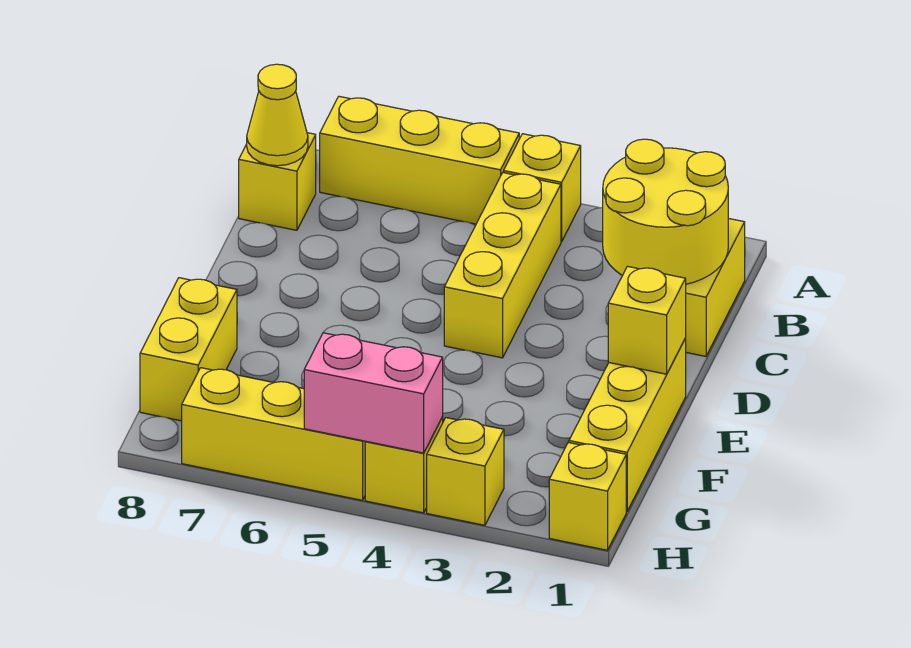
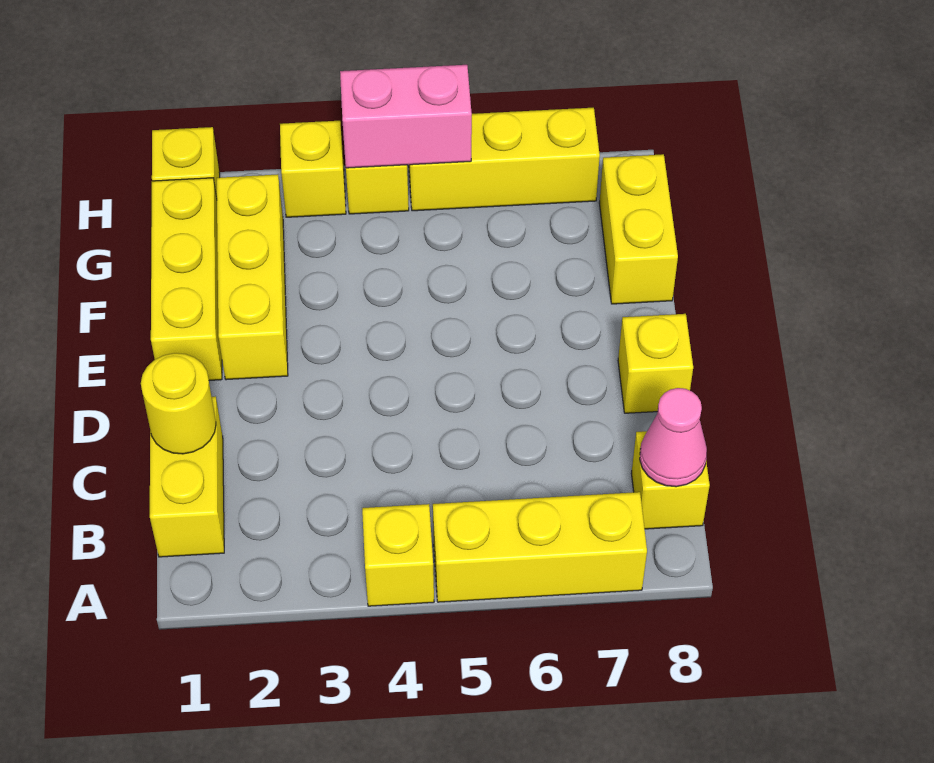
yellow 2x2 round brick [603,139,728,284] -> yellow 1x1 round brick [141,353,216,454]
yellow 1x3 brick [444,173,561,358] -> yellow 1x3 brick moved to [217,174,288,380]
yellow 1x1 cone [247,64,308,166] -> pink 1x1 cone [640,388,707,487]
yellow 1x1 brick [608,266,686,374] -> yellow 1x1 brick moved to [618,314,693,413]

